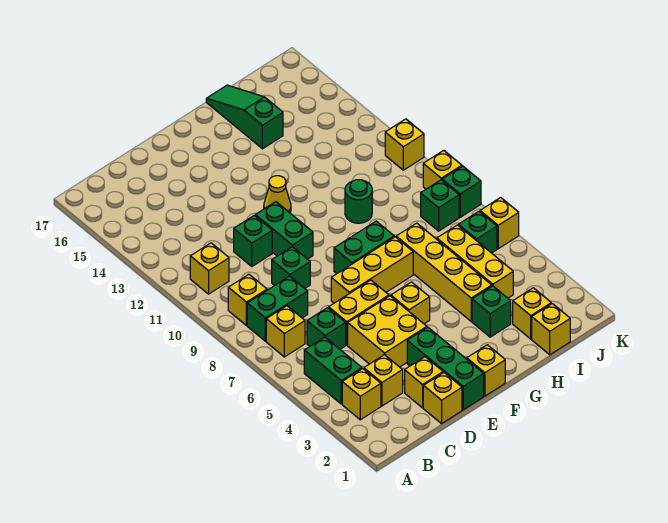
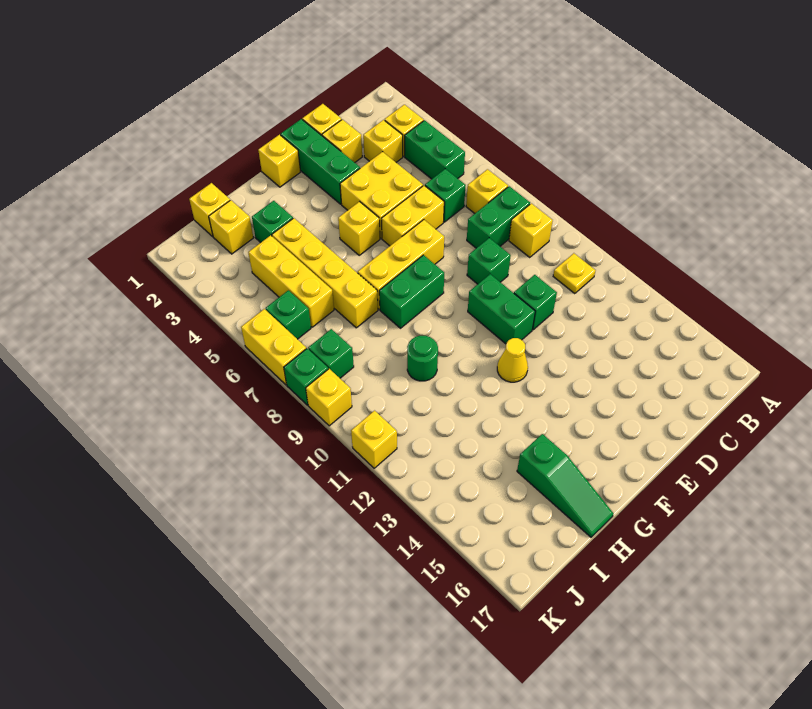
yellow 1x1 brick [190,243,229,294] -> yellow 1x1 plate [553,253,596,294]
yellow 1x1 brick [480,198,519,249] -> yellow 1x2 brick [241,309,306,385]

